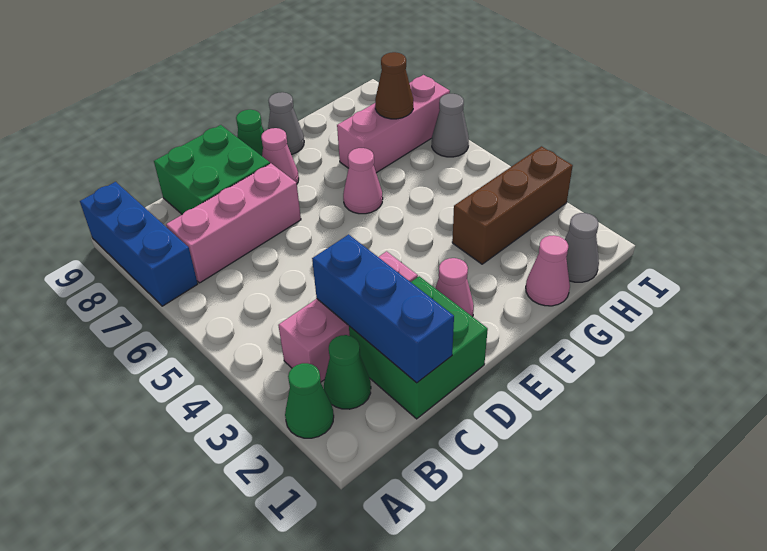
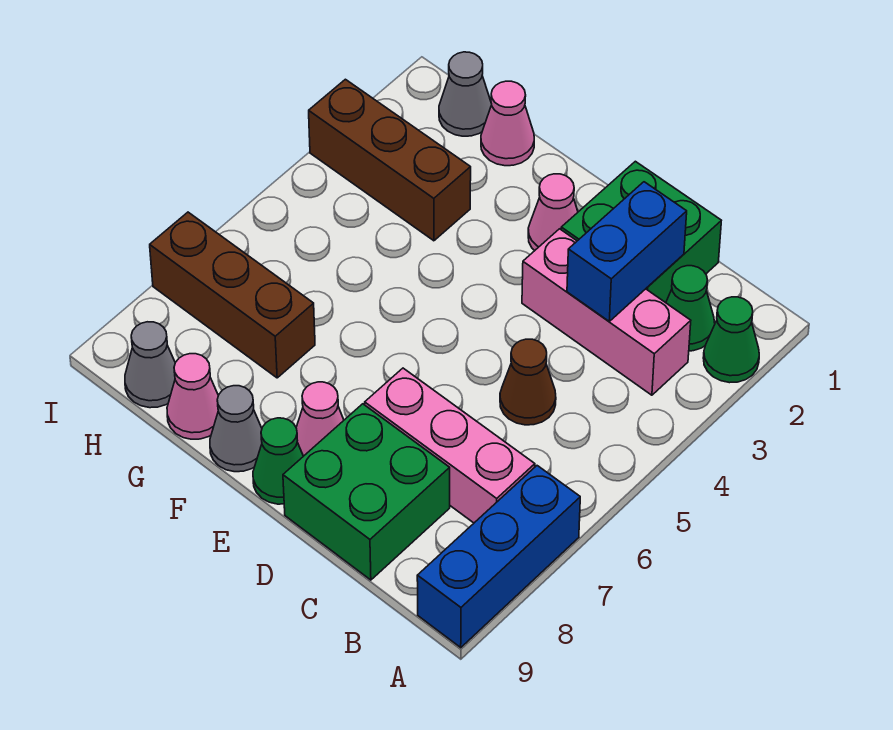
blue 1x3 brick [312,234,454,383] -> blue 1x2 brick [567,182,687,321]
pink 1x1 cone [343,148,383,214] -> pink 1x1 cone moved to [167,354,218,439]
pink 1x3 brick [337,75,450,173] -> brown 1x3 brick [150,212,315,378]
brown 1x1 cone [375,52,413,119] -> brown 1x1 cone moved to [500,339,556,425]
grey 1x1 cone [432,94,469,157] -> grey 1x1 cone moved to [125,322,175,408]

